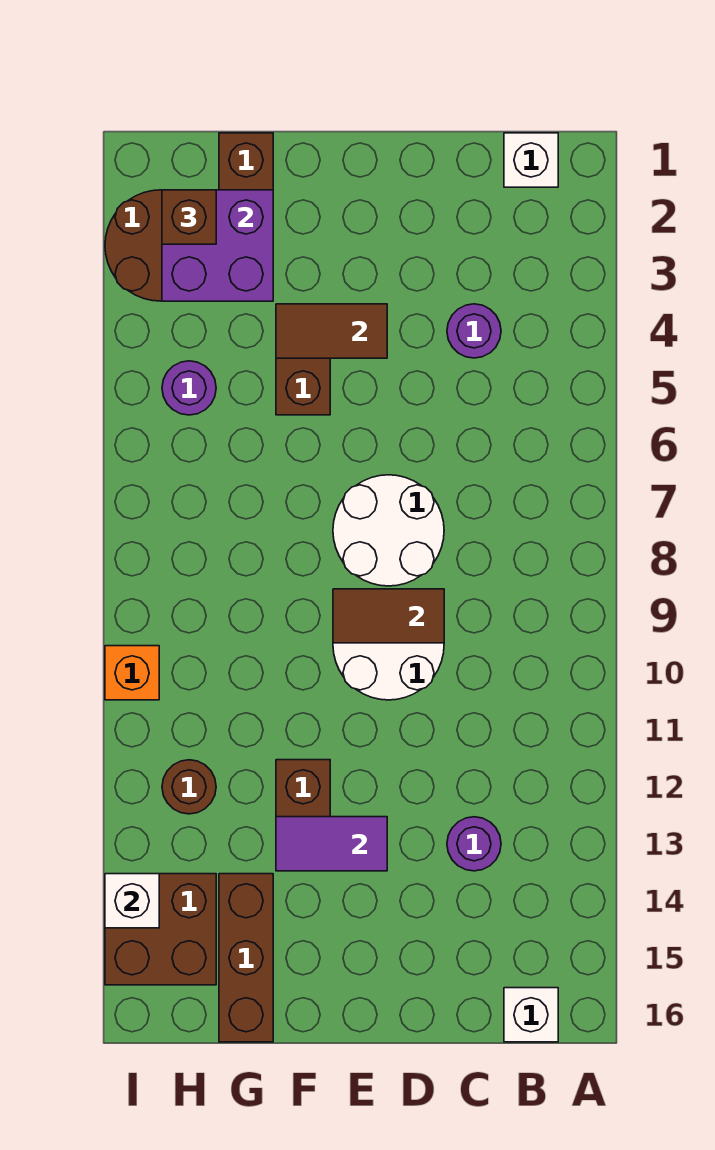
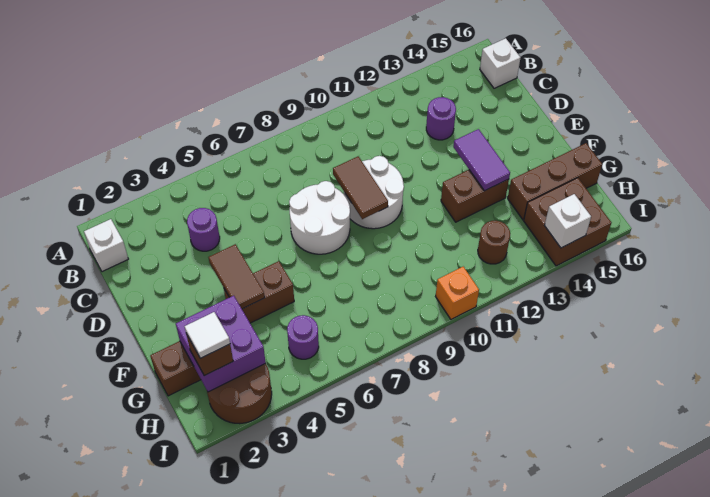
none -> white 1x1 tile [185,312,230,358]

